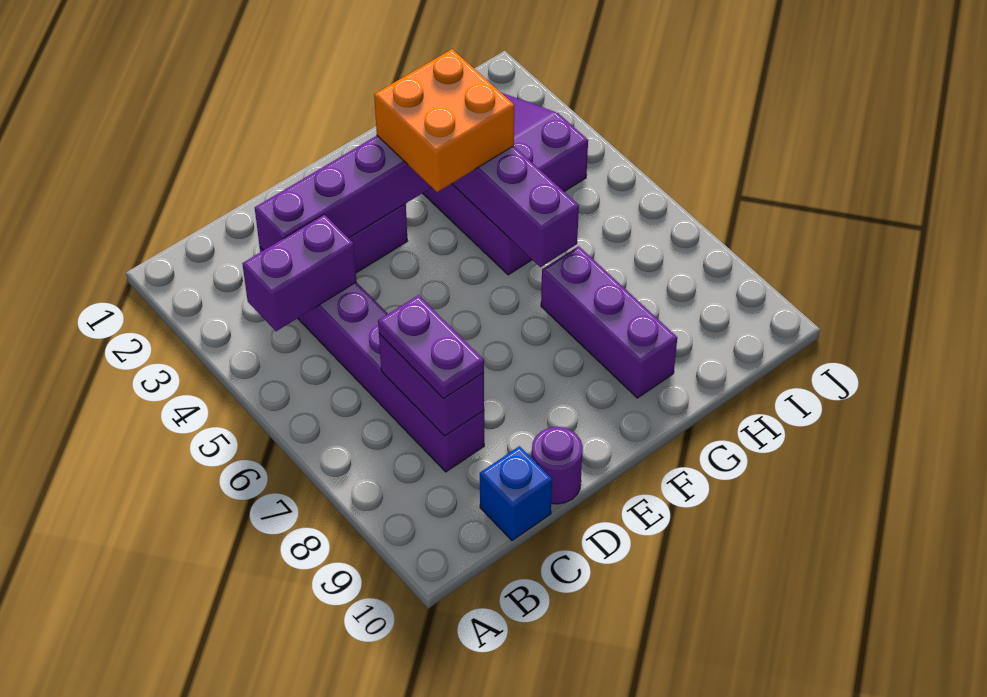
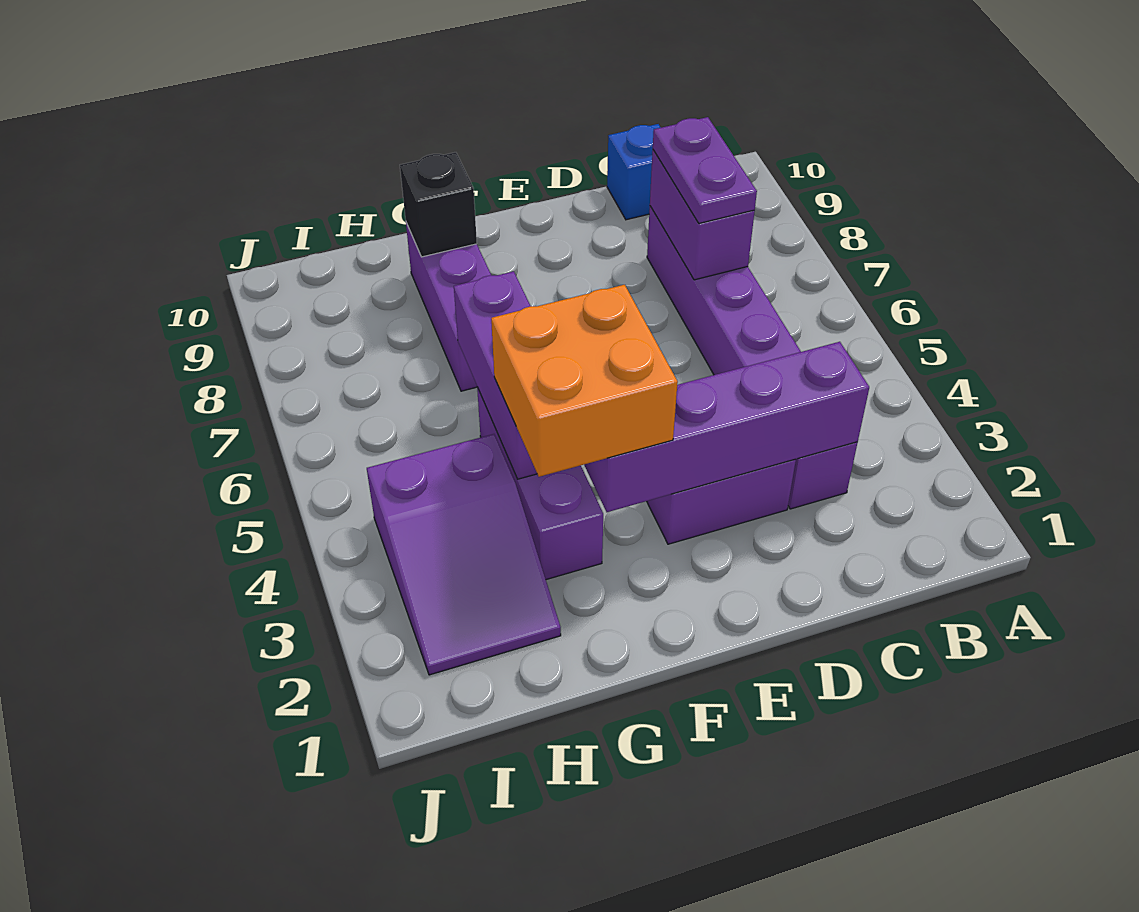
purple 1x2 brick [242,214,357,331] -> none
purple 1x1 round brick [532,427,583,504] -> none
none -> black 1x1 brick [400,152,477,257]

